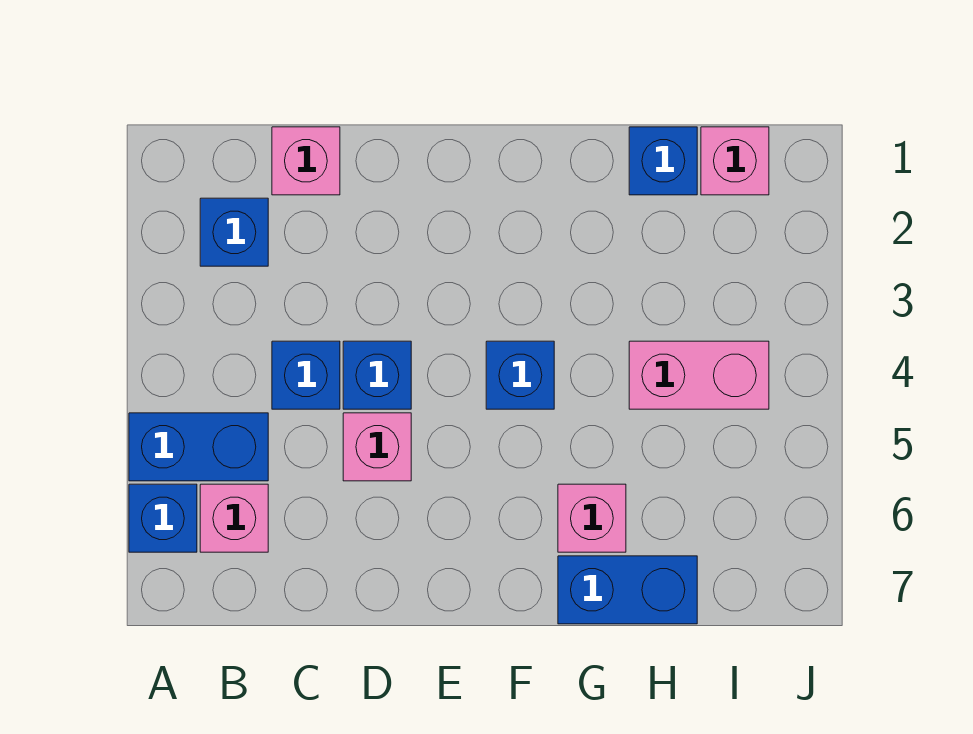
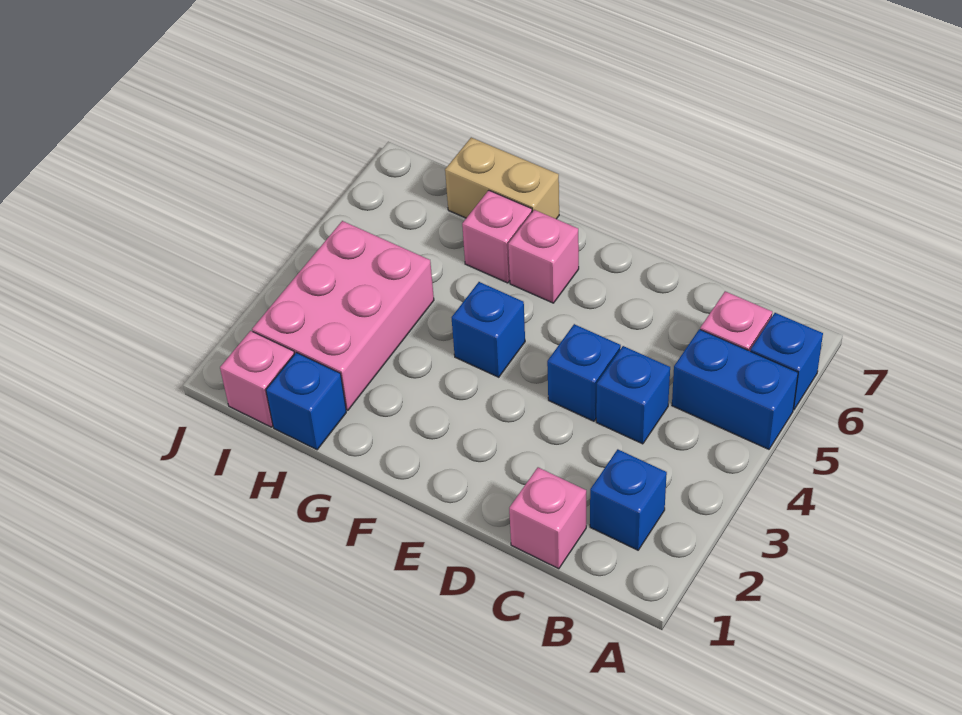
pink 1x1 brick [343,413,411,481] -> pink 1x1 brick moved to [508,210,579,303]
blue 1x2 brick [558,556,697,624] -> tan 1x2 brick [445,138,559,219]
pink 1x2 brick [629,341,769,409] -> pink 2x3 brick [252,221,434,410]

